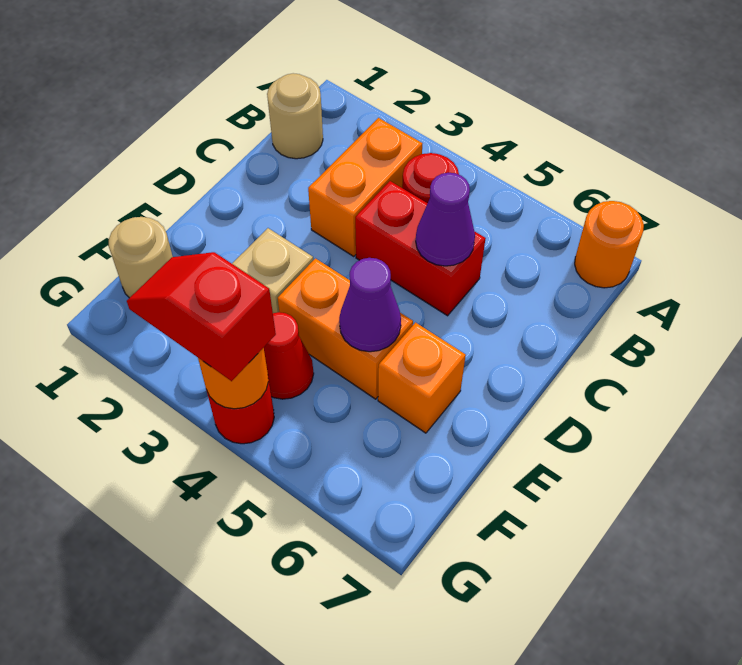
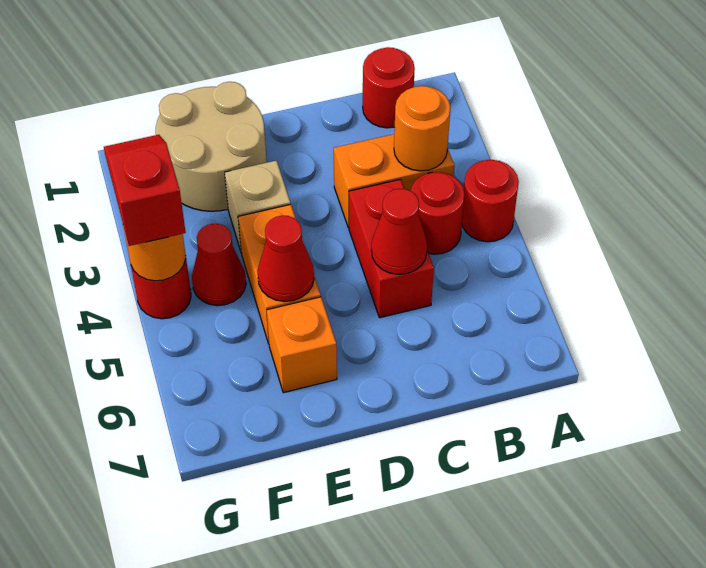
none -> red 1x1 round brick [462,160,519,242]
orange 1x1 round brick [575,201,644,288] -> orange 1x1 round brick moved to [394,86,450,171]
tan 1x1 round brick [267,73,323,159] -> red 1x1 round brick [363,47,415,128]
purple 1x1 cone [416,173,475,266] -> red 1x1 cone [371,189,427,274]
purple 1x1 cone [339,258,401,352] -> red 1x1 cone [258,216,314,302]
tan 1x1 round brick [109,217,173,298] -> tan 2x2 round brick [156,82,267,211]

